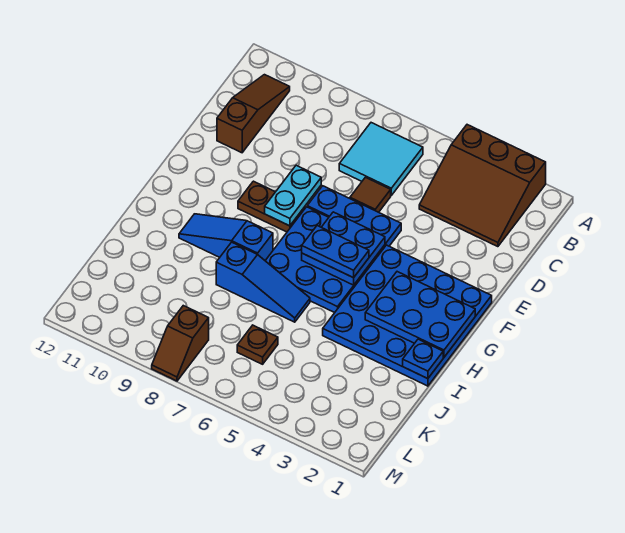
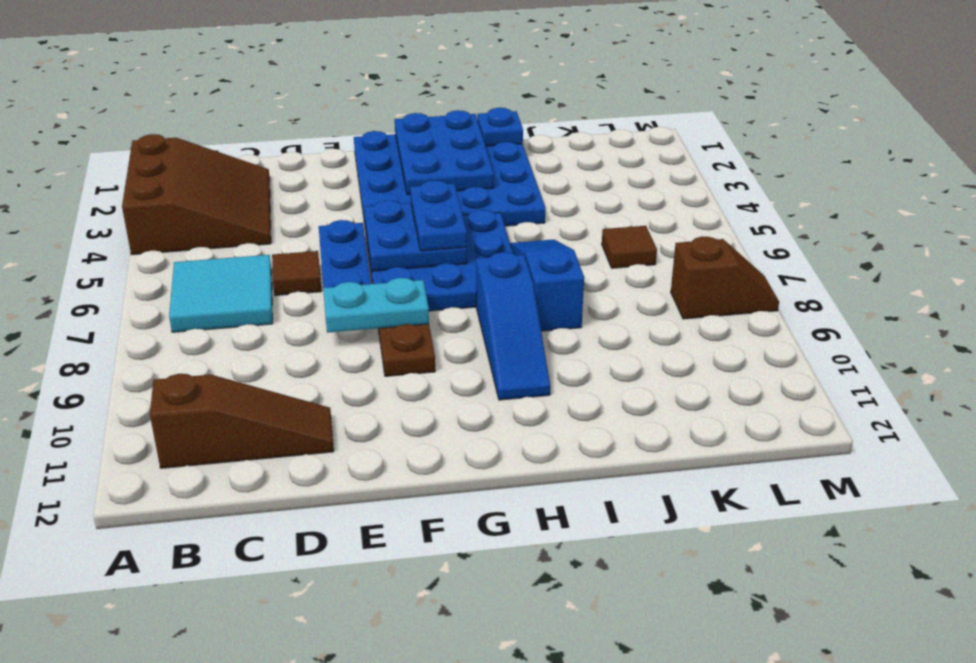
brown 1x3 slope [217,75,290,153] -> brown 1x3 slope turned to [150,374,334,468]
brown 1x1 plate [237,325,278,364] -> brown 1x1 tile [602,226,657,268]

